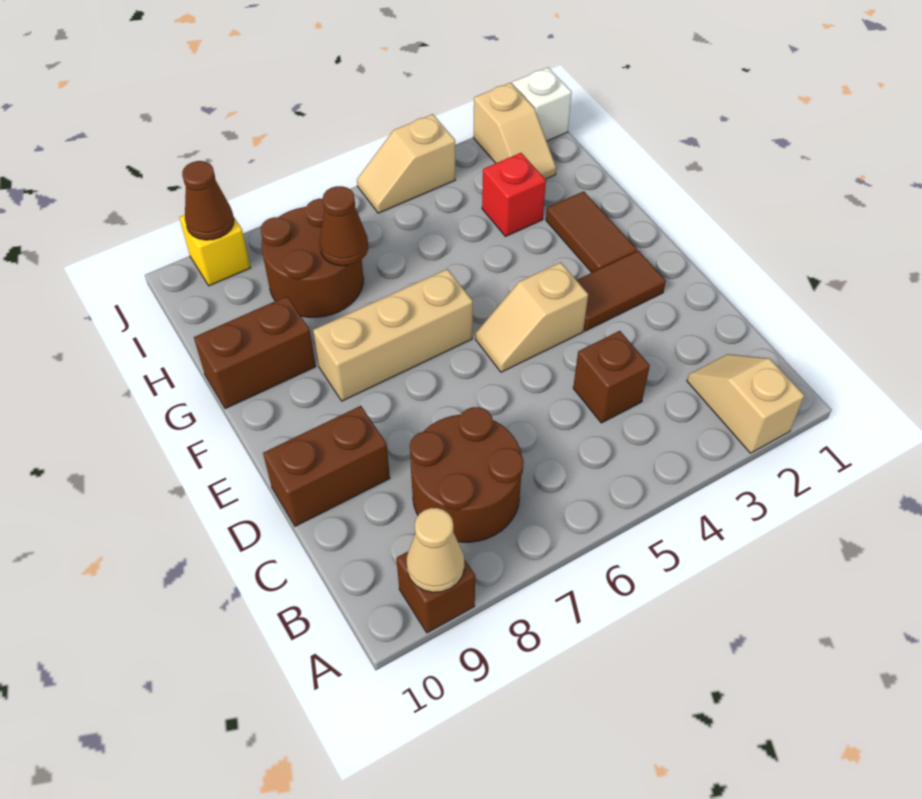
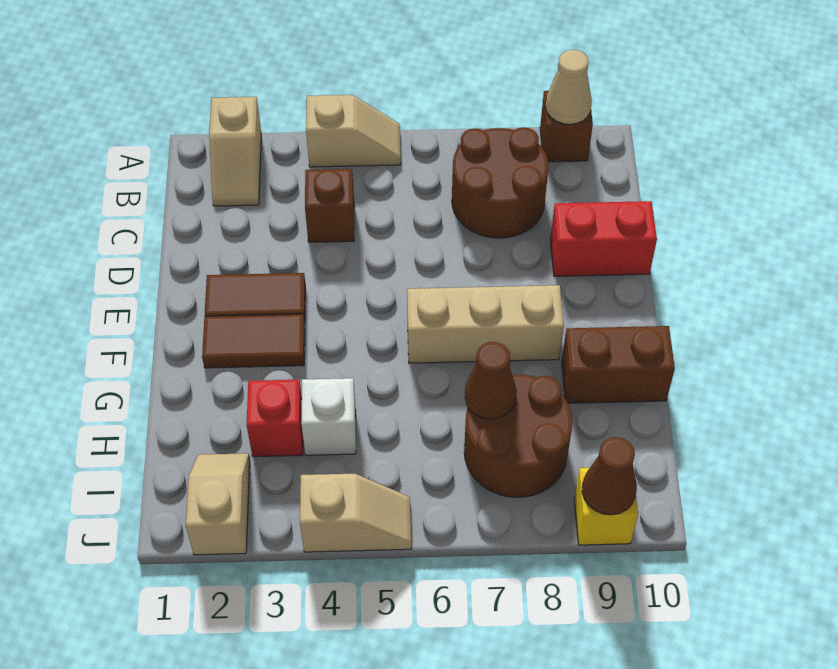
brown 1x2 brick [263,406,390,526] -> red 1x2 brick [550,201,657,276]
tan 1x2 slope [476,262,588,372] -> tan 1x2 slope moved to [306,95,401,167]
brown 1x2 tile [546,191,637,272] -> brown 1x2 tile turned to [202,314,305,368]
white 1x1 brick [512,67,572,141] -> white 1x1 brick moved to [301,378,356,455]

